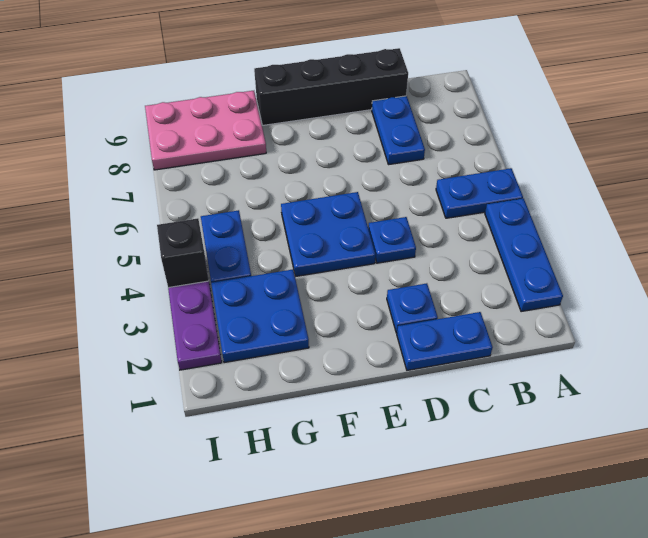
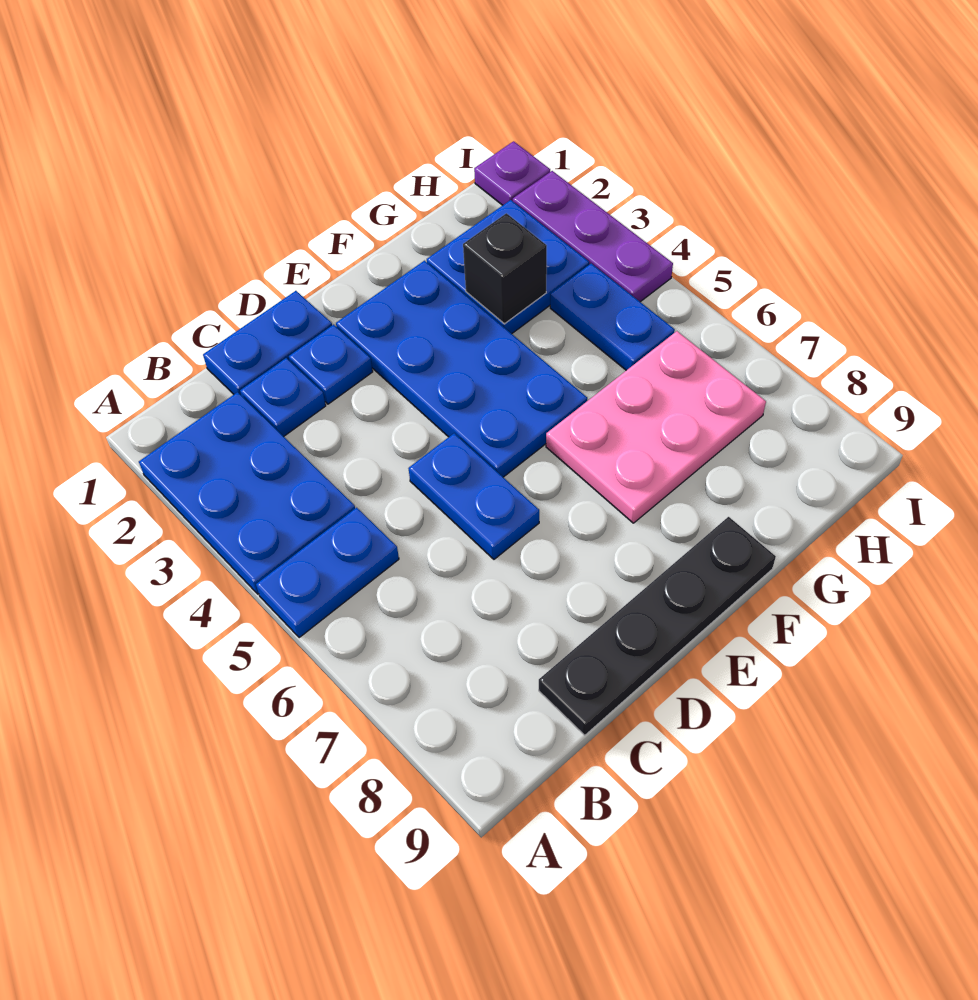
blue 1x3 plate [485,198,563,312] -> blue 2x3 plate [139,392,355,594]
blue 1x2 plate [372,96,425,165] -> blue 1x2 plate moved to [408,433,539,559]
black 1x4 brick [254,48,408,125] -> black 1x4 plate [539,517,776,735]
blue 1x1 plate [368,217,416,263] -> blue 1x1 plate moved to [240,358,326,436]
blue 2x2 plate [281,192,375,276] -> blue 2x4 plate [336,261,587,477]
pink 2x3 plate [145,91,266,170] -> pink 2x3 plate moved to [546,331,766,523]
none -> purple 1x1 plate [474,141,550,205]
black 1x1 brick [157,218,209,288] -> black 1x1 brick moved to [463,213,547,324]

